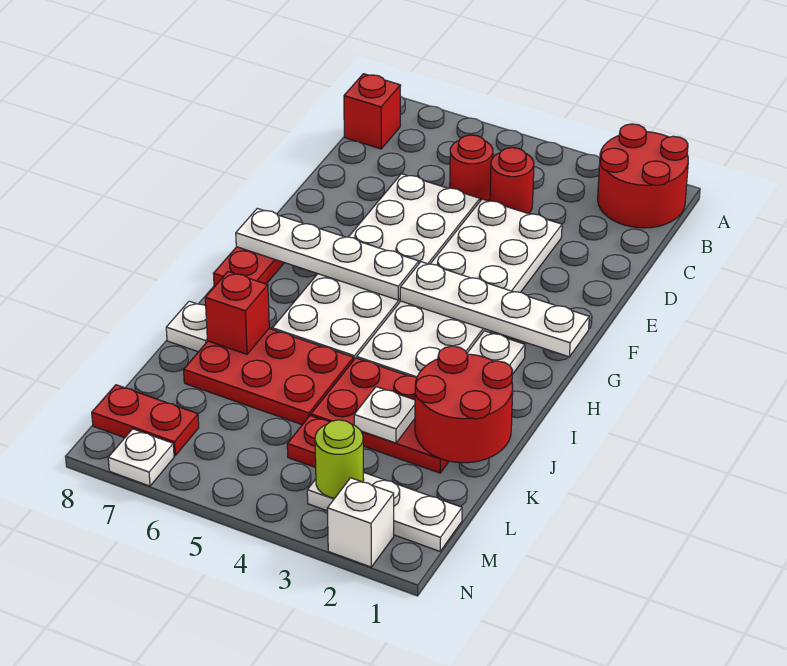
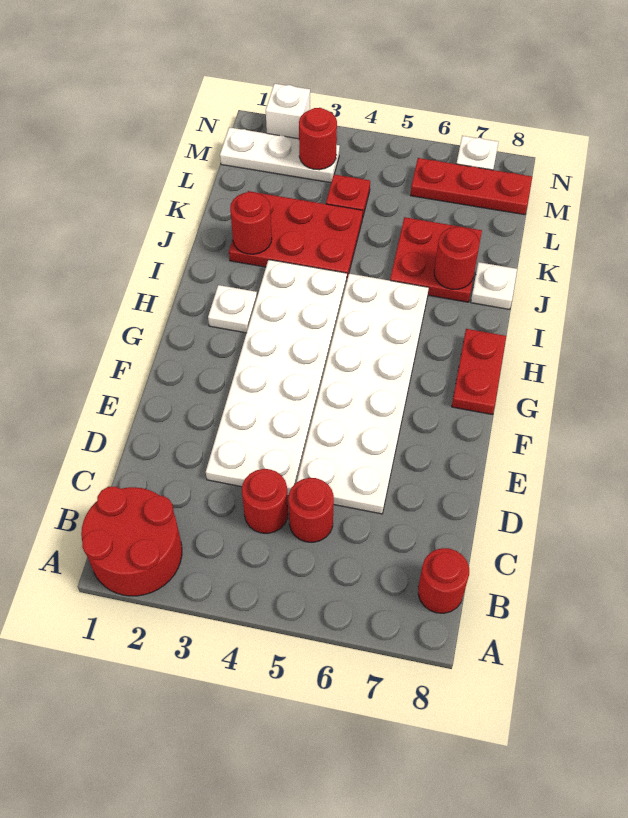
red 1x1 brick [344,74,401,149] -> red 1x1 round brick [418,548,469,613]
white 1x4 plate [400,262,589,357] -> none
white 1x4 plate [236,208,419,300] -> none
red 2x2 round brick [415,346,513,463] -> red 1x1 round brick [230,192,272,254]
red 2x3 plate [184,329,354,425] -> red 2x2 plate [390,217,482,302]
red 1x1 brick [205,272,269,354] -> red 1x1 round brick [434,227,479,289]
white 1x1 plate [354,387,415,443] -> none
lime 1x1 round brick [315,420,364,498] -> red 1x1 round brick [299,108,337,170]
red 1x2 plate [92,385,199,456] -> red 1x3 plate [410,158,532,215]

